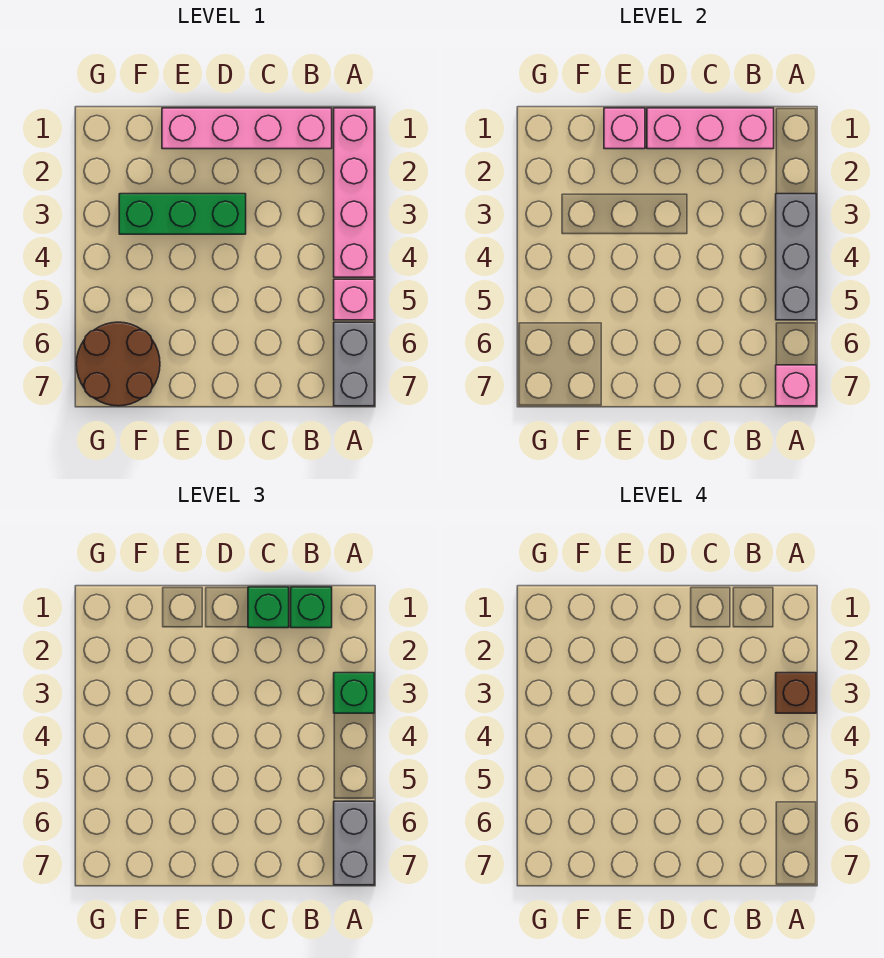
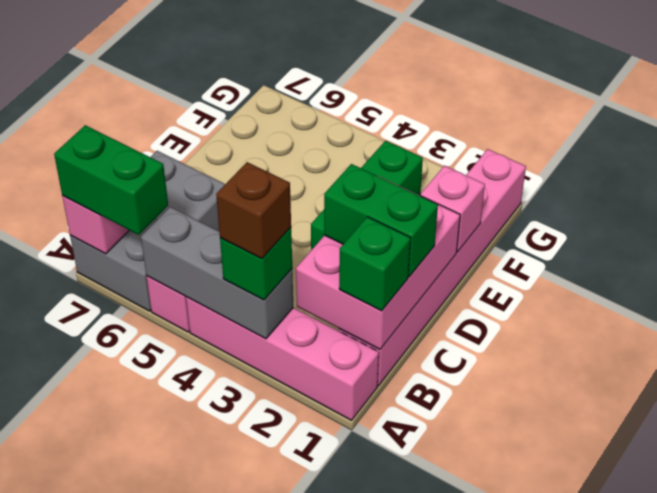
grey 1x2 brick [334,322,374,406] -> grey 2x3 brick [70,151,225,311]
grey 1x2 brick [334,801,374,885] -> green 1x2 brick [54,125,168,235]
pink 1x4 brick [162,108,332,149] -> pink 1x6 brick [339,149,526,386]
pink 1x3 brick [647,108,774,149] -> pink 2x3 brick [296,191,460,350]
green 1x1 brick [248,587,289,628] -> green 1x2 brick [324,164,438,277]
brown 2x2 round brick [76,322,160,406] -> none

